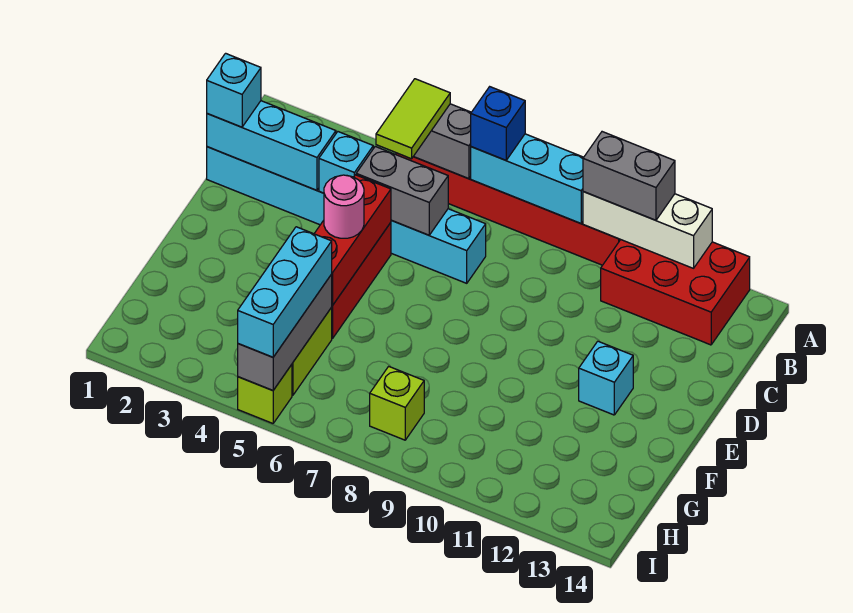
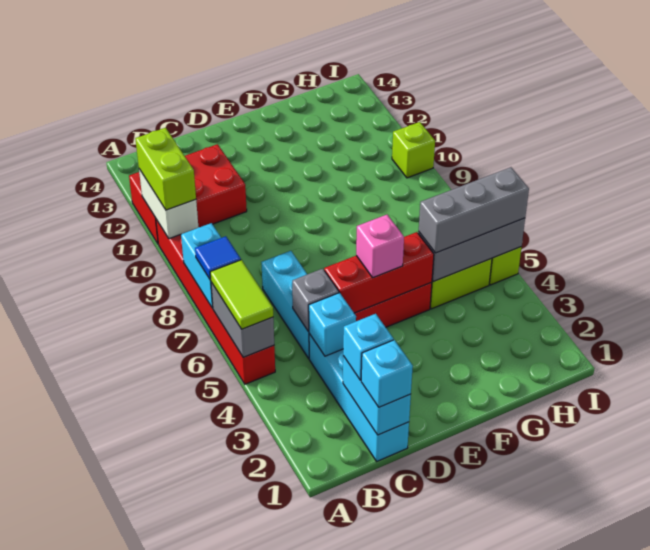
lime 1x2 tile [376,79,450,159] -> lime 1x2 tile turned to [210,260,273,329]
cyan 1x3 brick [471,134,584,223] -> cyan 1x2 brick [181,223,221,308]
blue 1x1 brick [471,87,525,160] -> blue 1x1 tile [195,236,241,280]
white 1x3 brick [583,192,712,268] -> white 1x2 brick [139,169,198,239]
grey 1x2 brick [583,132,675,220] -> lime 1x2 brick [135,128,196,210]
red 2x3 brick [601,240,750,345] -> red 2x3 brick turned to [129,144,247,244]
cyan 1x3 brick [207,101,336,190] -> cyan 1x2 brick [343,356,411,435]
grey 1x2 brick [356,146,448,235] -> grey 1x1 brick [292,269,339,331]
pink 1x1 round brick [324,175,364,238] -> pink 1x1 brick [356,215,404,278]
cyan 1x1 brick [579,341,633,415] -> cyan 1x1 brick moved to [343,314,393,380]
cyan 1x3 brick [238,227,332,357] -> grey 1x3 brick [419,167,529,253]
lime 1x1 brick [370,366,424,440] -> lime 1x1 brick moved to [392,122,435,178]

